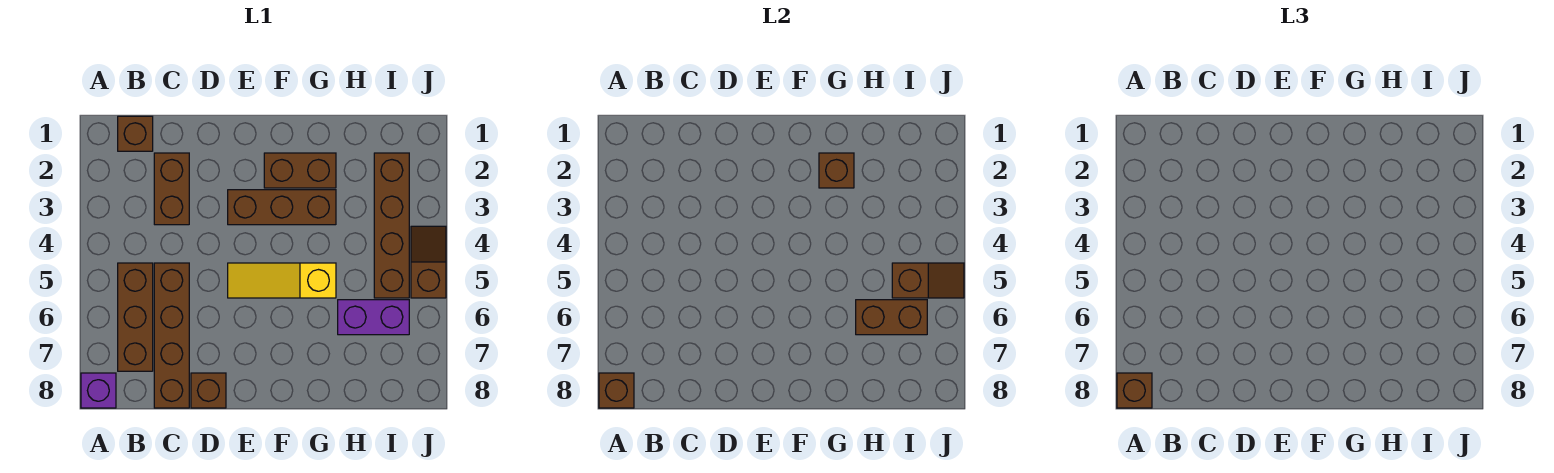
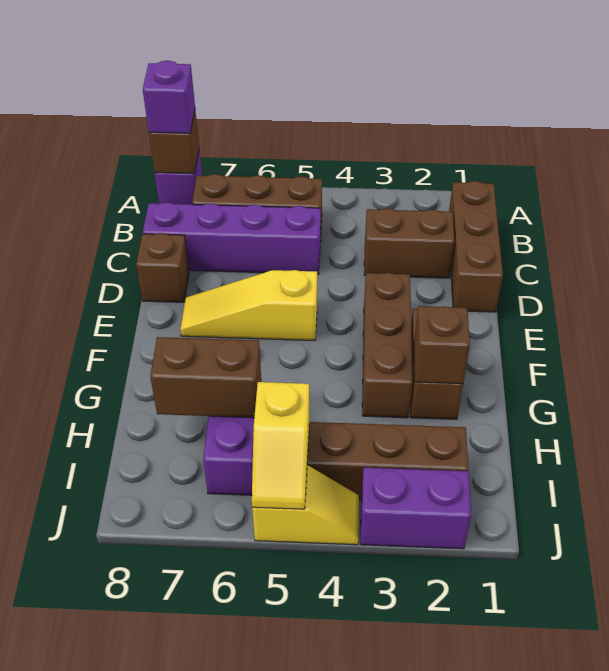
brown 1x1 brick [1117,373,1152,408] -> purple 1x1 brick [143,61,195,133]
brown 1x1 brick [118,116,153,151] -> brown 1x3 brick [449,181,503,312]
brown 1x4 brick [154,263,189,408] -> purple 1x4 brick [143,202,321,274]
yellow 1x3 slope [228,263,336,298] -> yellow 1x3 slope turned to [180,270,317,341]
brown 1x2 brick [856,300,927,335] -> brown 1x2 brick turned to [150,337,261,418]
brown 1x2 slope [892,263,964,298] -> yellow 1x2 slope [252,382,309,509]
none -> purple 1x2 brick [361,468,471,549]
brown 1x2 slope [411,226,446,298] -> yellow 1x2 slope [252,466,359,545]

